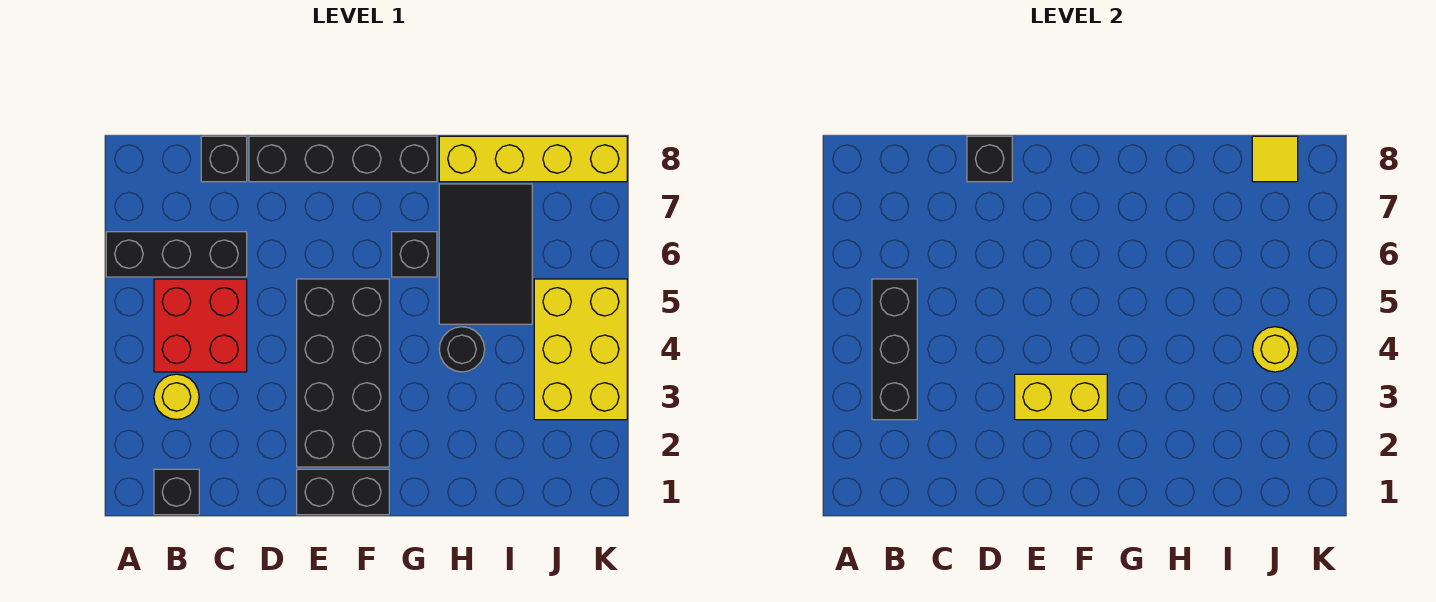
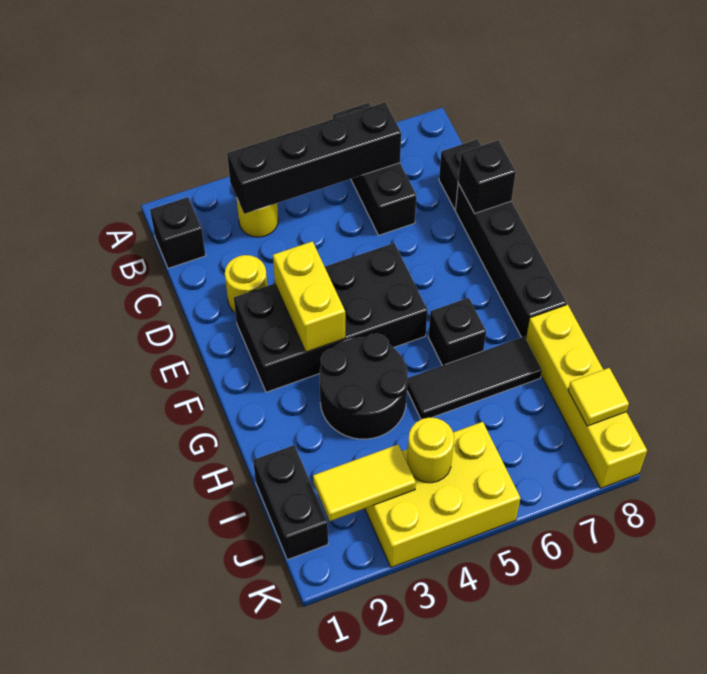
black 1x3 brick [872,279,917,420] -> black 1x4 brick [227,102,401,214]
red 2x2 brick [154,279,247,372] -> none
none -> yellow 1x1 round brick [225,255,267,312]
black 1x2 brick [297,469,389,515] -> black 1x2 brick moved to [253,445,328,560]
black 1x1 round brick [439,327,485,372] -> black 2x2 round brick [319,334,408,439]
black 2x3 tile [439,184,532,324] -> black 1x3 tile [407,337,542,419]
none -> yellow 1x2 tile [313,445,416,521]

